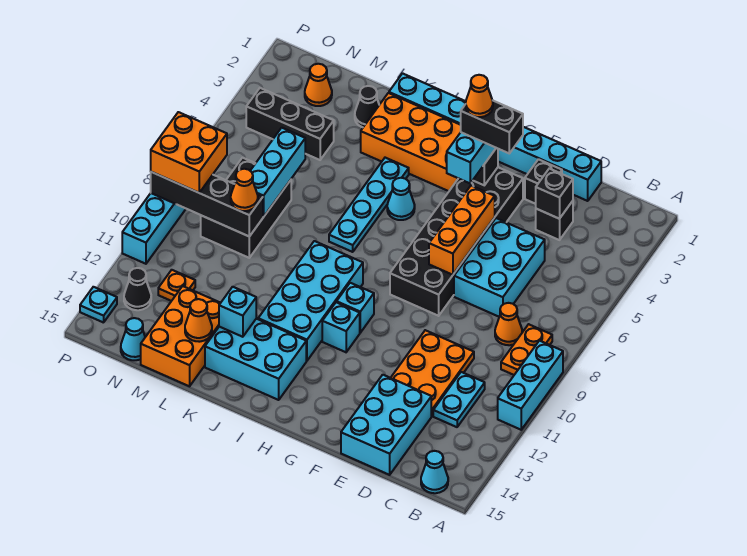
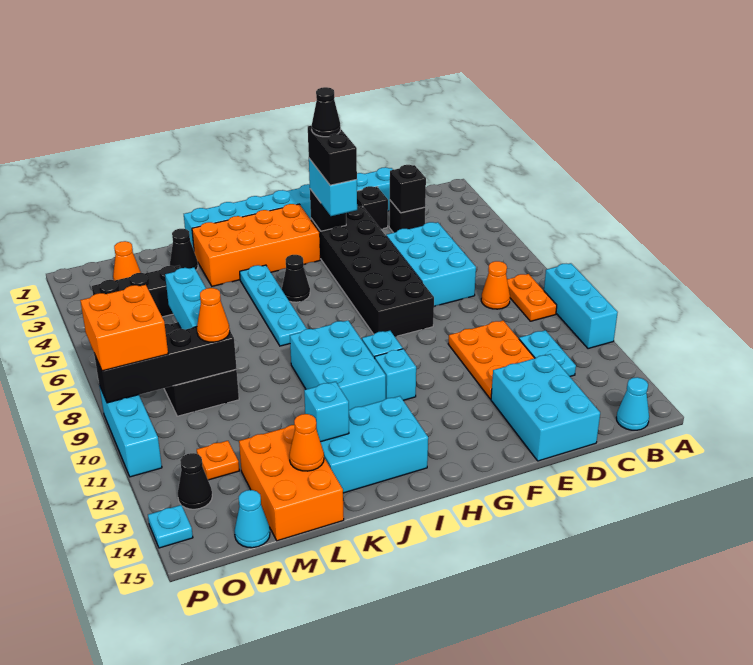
black 1x2 brick [461,101,523,153] -> black 1x2 brick turned to [308,126,357,185]
orange 1x3 brick [429,186,495,275] -> none
orange 1x1 cone [466,75,493,117] -> black 1x1 cone [312,87,341,137]
cyan 1x1 cone [387,178,415,220] -> black 1x1 cone [282,255,310,302]
cyan 2x4 brick [258,241,363,361] -> cyan 2x3 brick [290,320,386,410]

